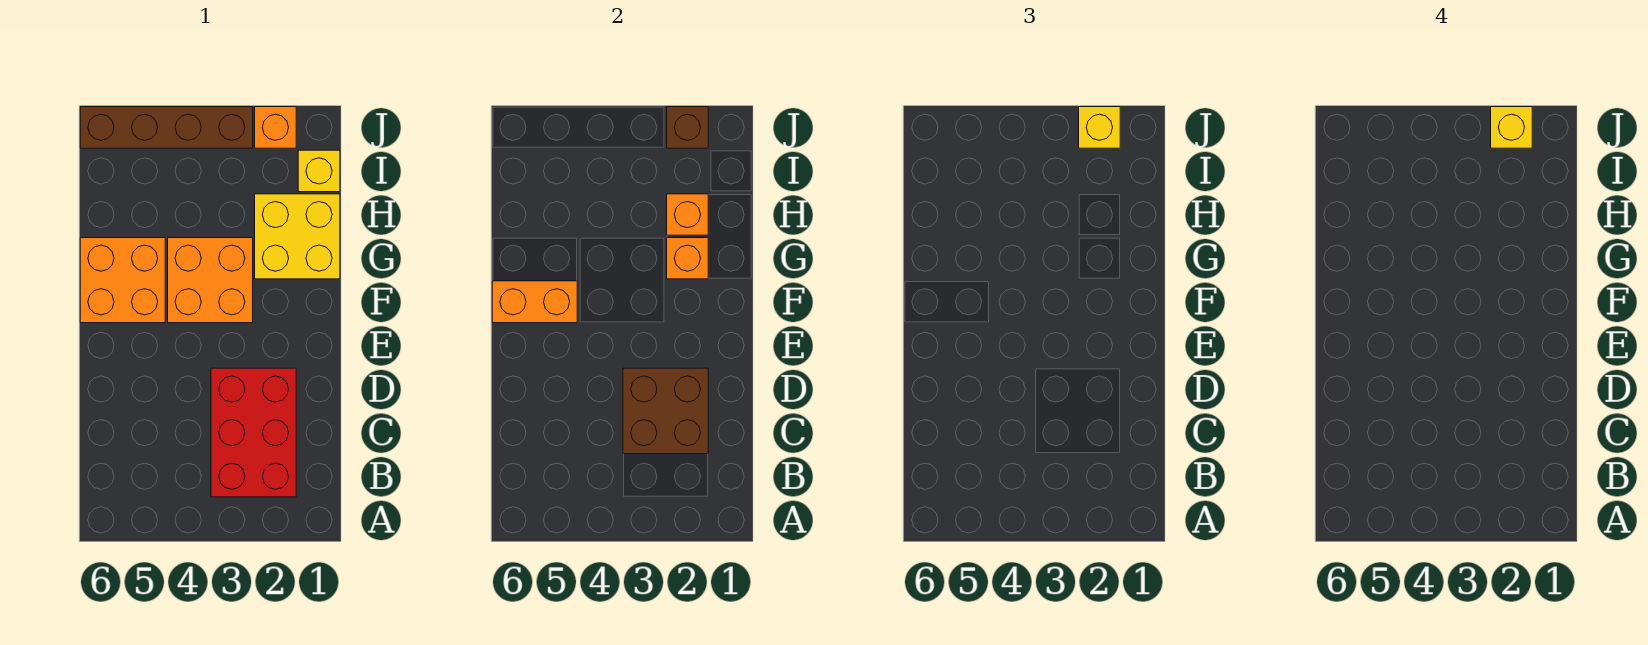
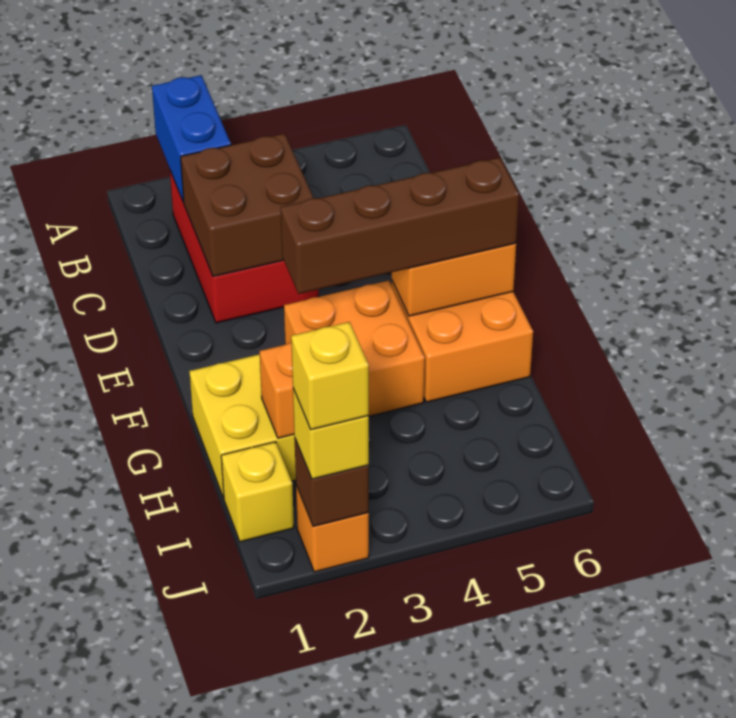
none -> blue 1x2 brick [152,75,231,202]
orange 1x1 brick [667,238,708,279] -> none
brown 1x4 brick [80,107,253,148] -> brown 1x4 brick moved to [281,157,519,294]

